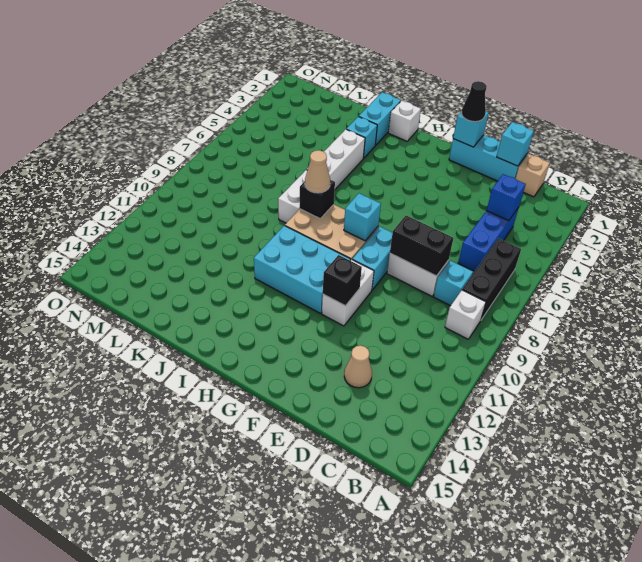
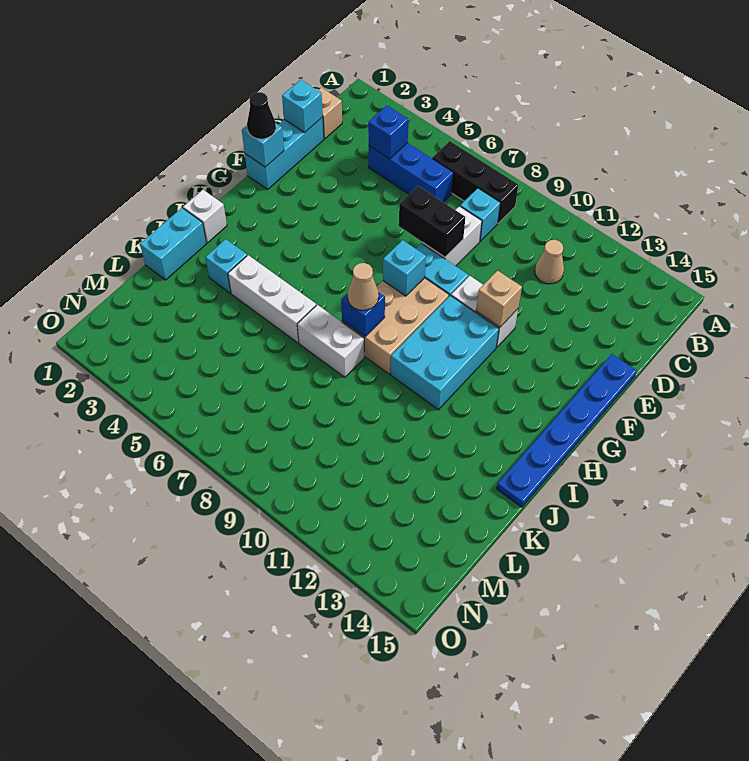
white 1x1 brick [445,290,486,339] -> none
black 1x2 brick [390,216,453,276] -> black 1x2 brick turned to [399,186,465,257]
tan 1x1 cone [344,345,372,388] -> tan 1x1 cone moved to [535,240,564,284]
none -> blue 1x6 plate [497,354,637,507]
black 1x1 brick [323,255,362,306] -> tan 1x1 brick [476,271,522,327]
black 1x1 brick [300,180,335,218] -> blue 1x1 brick [341,292,385,337]
cyan 1x2 brick [359,92,401,145] -> cyan 1x2 brick turned to [140,208,207,280]

